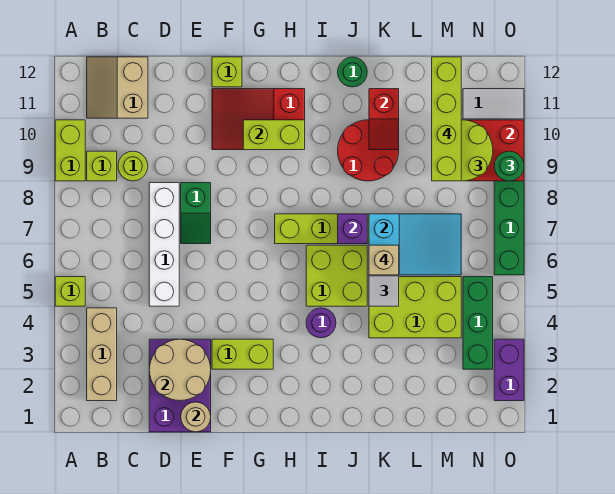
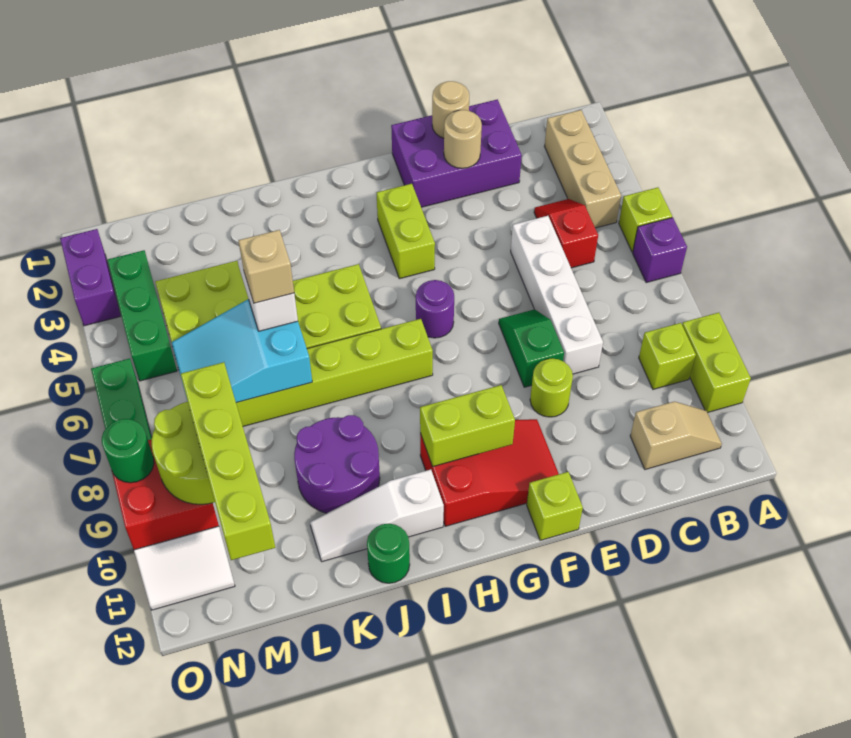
tan 2x2 slope [87,57,148,118] -> tan 1x2 slope [630,402,722,469]
lime 1x1 round brick [118,151,148,181] -> lime 1x1 round brick moved to [530,358,573,417]
purple 2x3 brick [149,339,211,432] -> purple 2x3 brick turned to [391,99,522,207]
tan 2x2 round brick [149,339,211,401] -> tan 1x1 round brick [444,110,482,168]
lime 1x2 brick [212,339,273,369] -> lime 1x2 brick turned to [377,184,435,279]
purple 1x1 round brick [306,308,336,338] -> purple 1x1 round brick moved to [416,280,454,338]
none -> white 1x3 slope [310,469,444,562]
purple 1x1 brick [338,214,367,244] -> purple 1x1 brick moved to [633,218,687,283]
red 2x2 round brick [338,120,399,181] -> purple 2x2 round brick [294,415,380,513]
red 1x2 slope [369,89,399,150] -> red 1x2 slope moved to [534,199,598,268]

